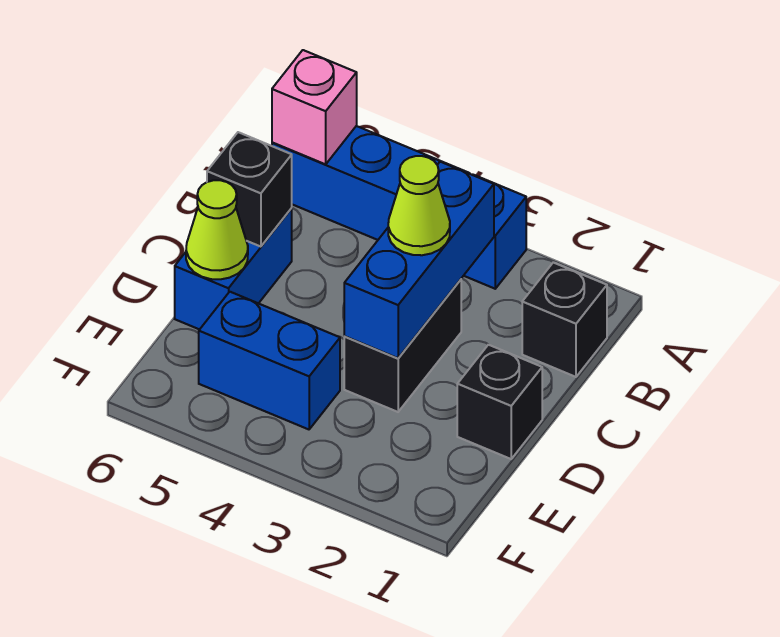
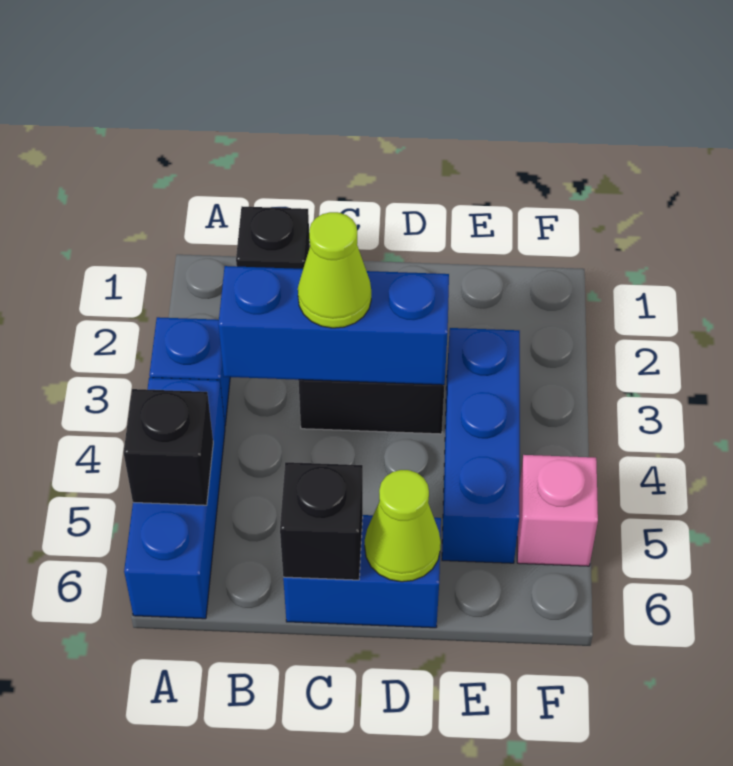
pink 1x1 brick [272,50,357,164] -> pink 1x1 brick moved to [517,455,598,566]
black 1x1 brick [457,345,542,459] -> black 1x1 brick moved to [124,389,213,505]
blue 1x2 brick [199,292,340,429] -> blue 1x3 brick [442,328,520,563]

